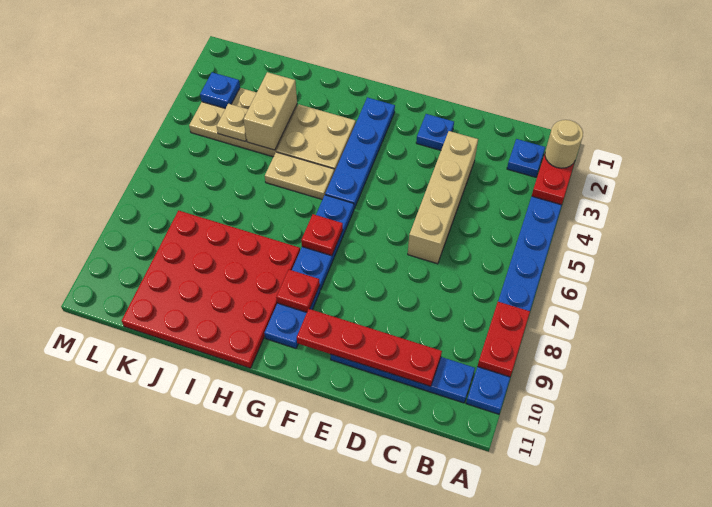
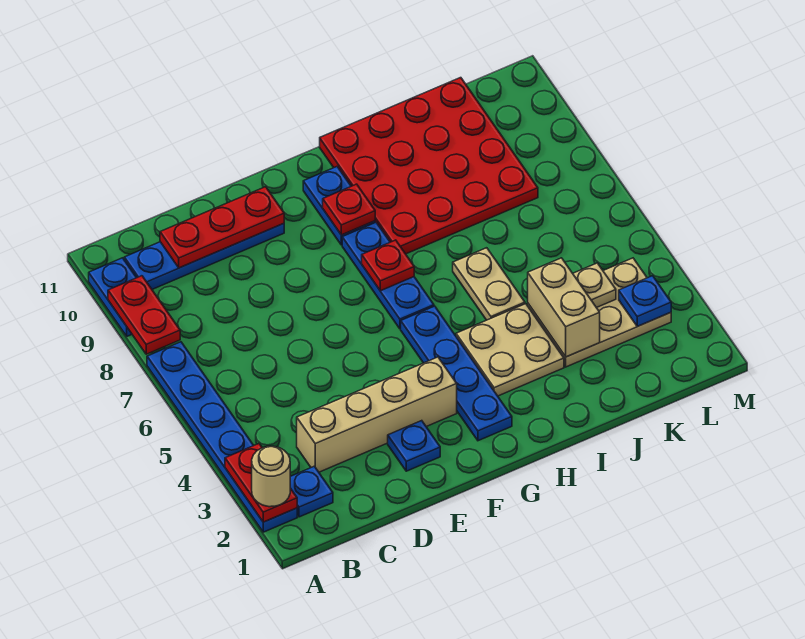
red 1x4 plate [297,309,442,386] -> red 1x3 plate [160,187,284,268]
tan 1x4 brick [408,131,478,264] -> tan 1x4 brick turned to [297,357,457,472]
tan 1x2 plate [265,152,334,199] -> tan 1x2 plate turned to [453,248,525,320]

